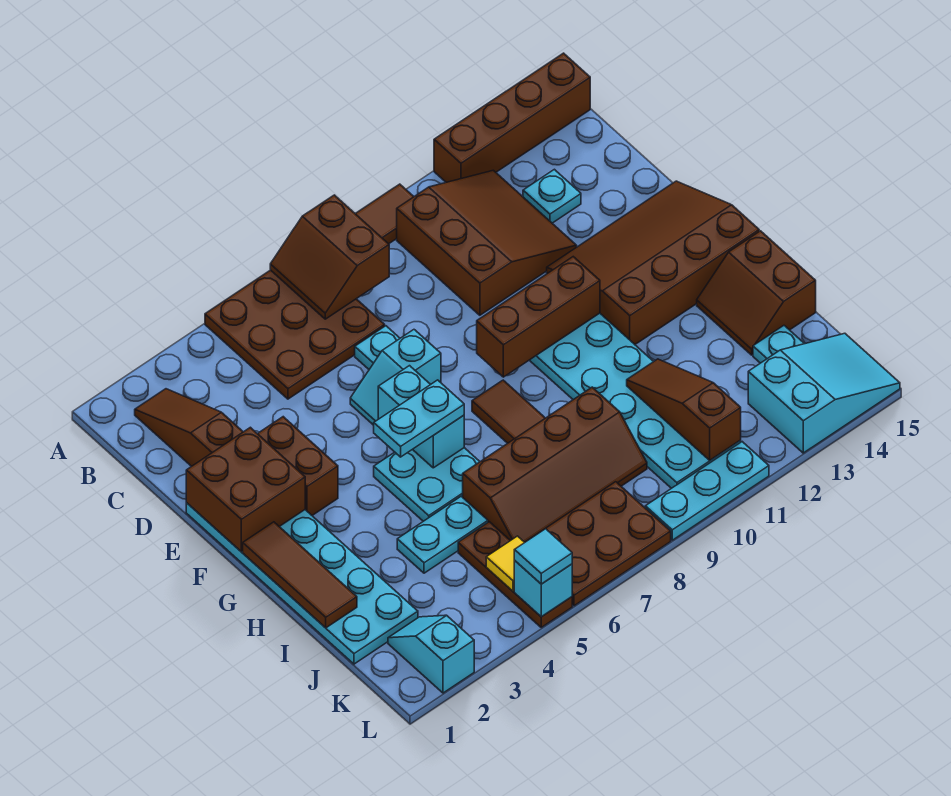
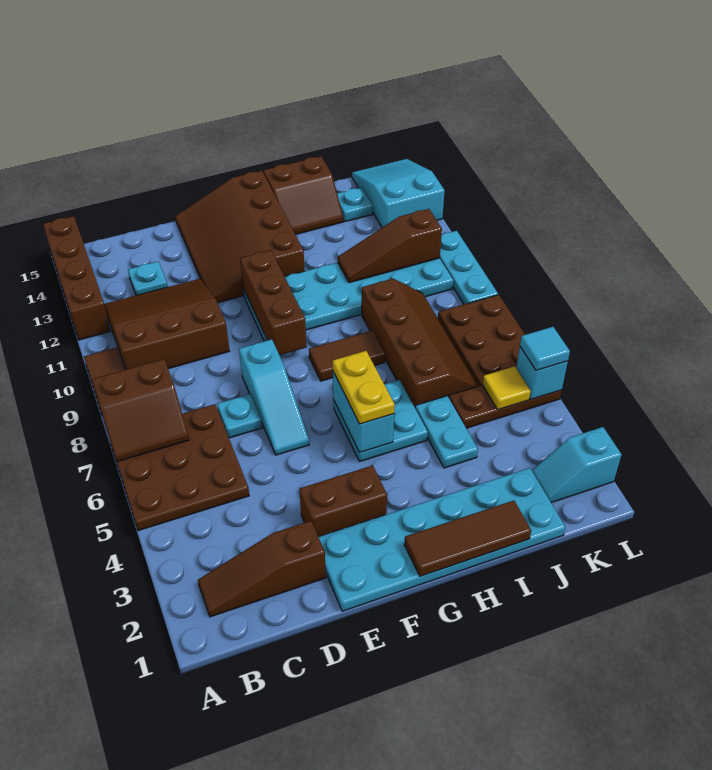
brown 2x2 brick [186,427,305,552] -> none
cyan 1x2 slope [350,330,441,425] -> cyan 1x3 slope [239,339,309,455]
cyan 1x2 brick [378,366,464,468] -> cyan 1x2 brick turned to [333,372,394,453]
cyan 1x2 plate [374,380,464,457] -> yellow 1x2 plate [333,351,395,424]

